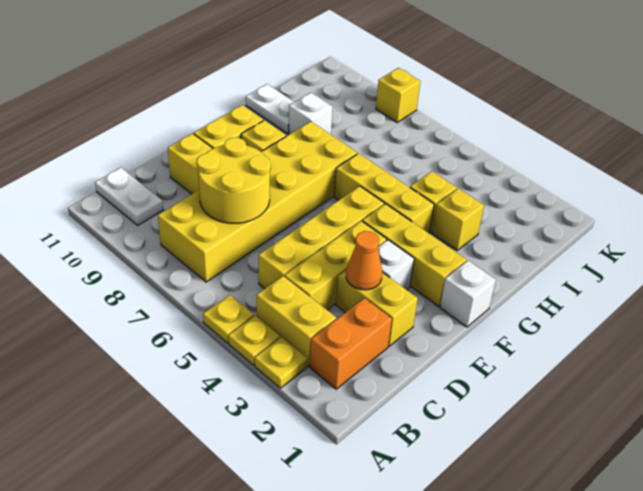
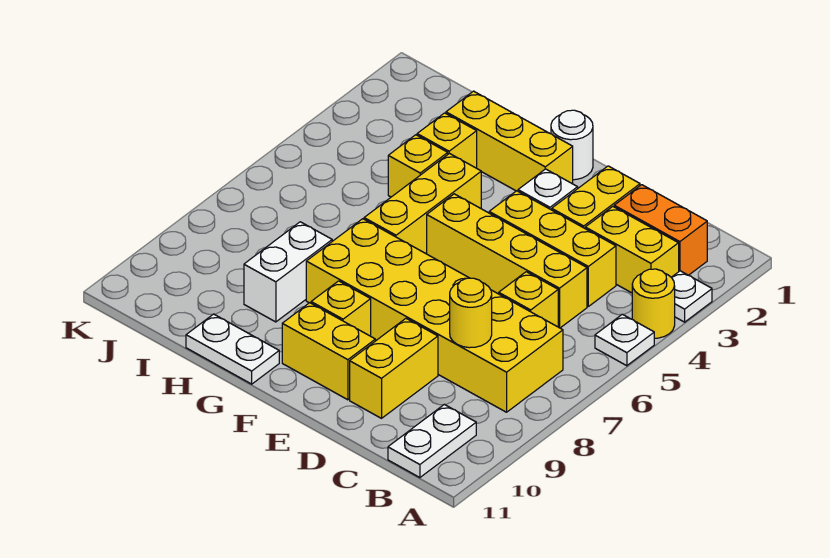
yellow 1x1 plate [255,337,307,388] -> white 1x1 plate [671,271,712,322]
yellow 1x1 plate [228,316,280,365] -> yellow 1x1 round brick [632,269,675,338]
yellow 1x1 plate [203,295,254,343] -> white 1x1 plate [595,314,654,366]
yellow 1x2 brick [257,276,336,366] -> yellow 1x2 brick turned to [585,207,679,293]
yellow 2x2 round brick [197,138,271,223] -> yellow 1x1 round brick [450,278,492,348]
orange 1x1 cone [346,231,382,290] -> none
white 1x1 brick [440,261,496,327] -> white 1x1 round brick [551,110,593,180]
yellow 1x3 brick [362,204,467,306] -> yellow 1x3 brick turned to [446,91,573,191]
white 1x1 brick [289,93,333,134] -> white 1x2 brick [244,222,332,322]
white 1x2 plate [246,84,294,134] -> white 1x2 plate turned to [186,314,279,384]
yellow 1x1 brick [376,68,420,122] -> yellow 1x1 brick moved to [499,272,558,327]

